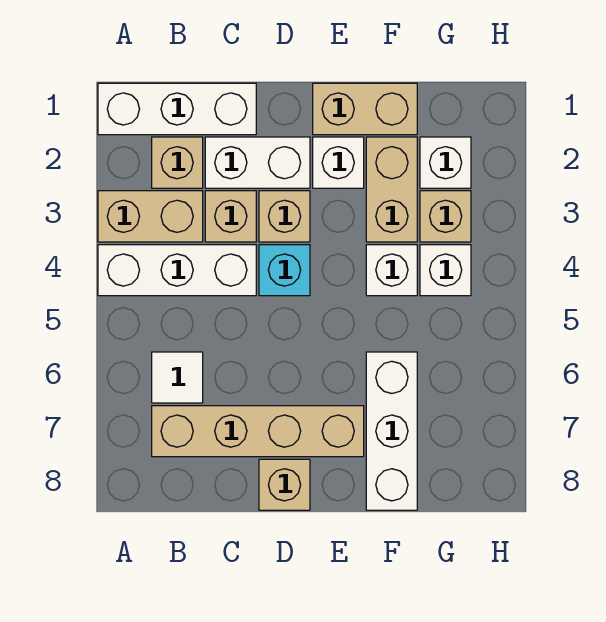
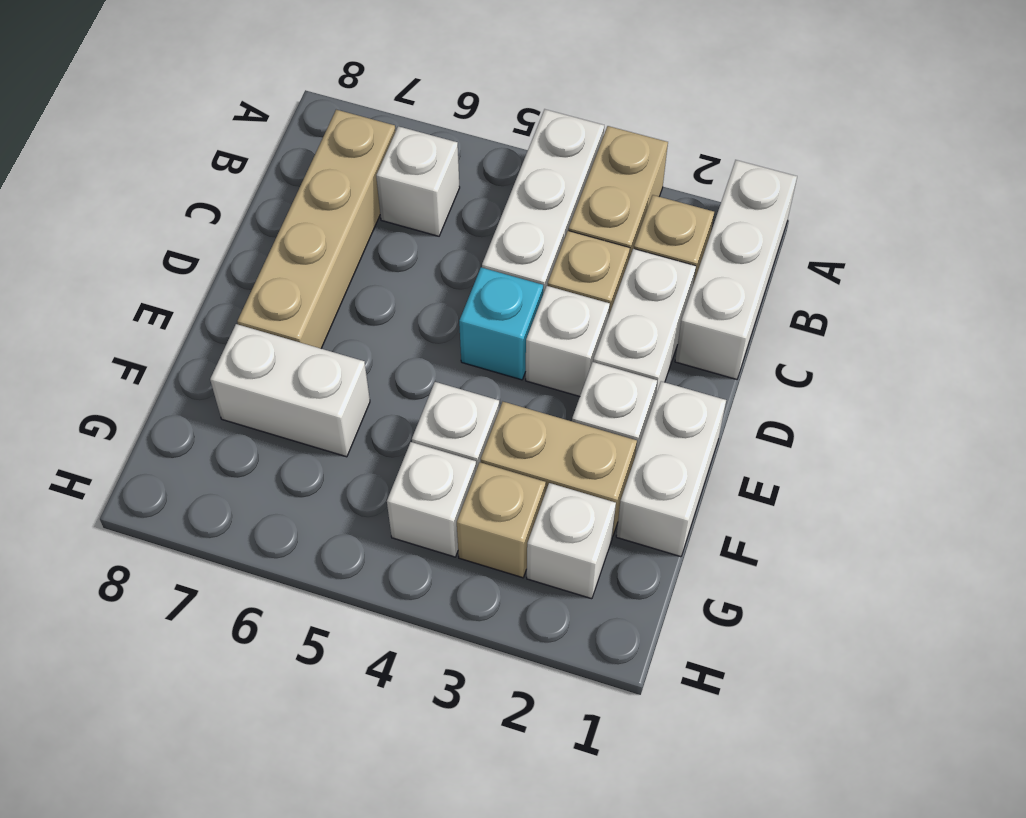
white 1x1 tile [152,352,203,403] -> white 1x1 brick [376,126,460,236]
tan 1x1 brick [259,191,310,242] -> white 1x1 brick [526,286,610,397]
tan 1x1 brick [259,459,310,510] -> none
tan 1x2 brick [313,83,417,135] -> white 1x2 brick [616,381,726,557]
white 1x3 brick [366,352,417,510] -> white 1x2 brick [210,324,370,457]

